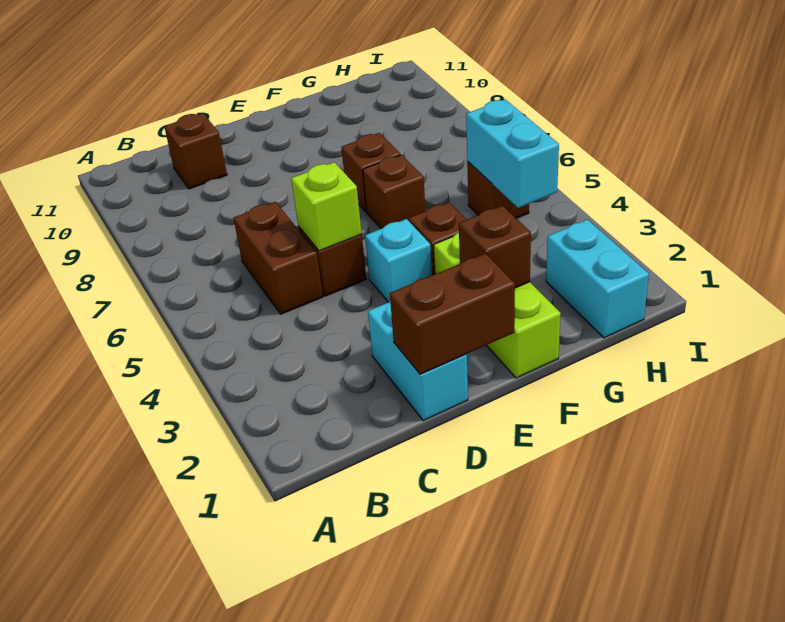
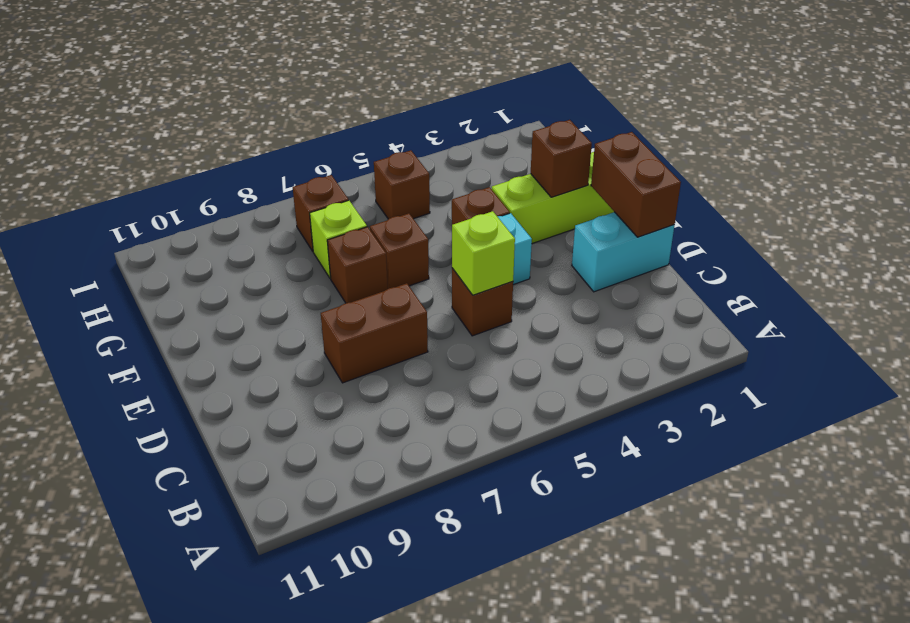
brown 1x2 brick [233,202,323,314] -> brown 1x2 brick moved to [321,283,428,383]
brown 1x1 brick [164,113,227,189] -> brown 1x1 brick moved to [293,175,348,251]
none -> lime 1x1 brick [310,200,367,278]
cyan 1x2 brick [546,219,649,338] -> none
cyan 1x2 brick [466,99,559,208] -> none

